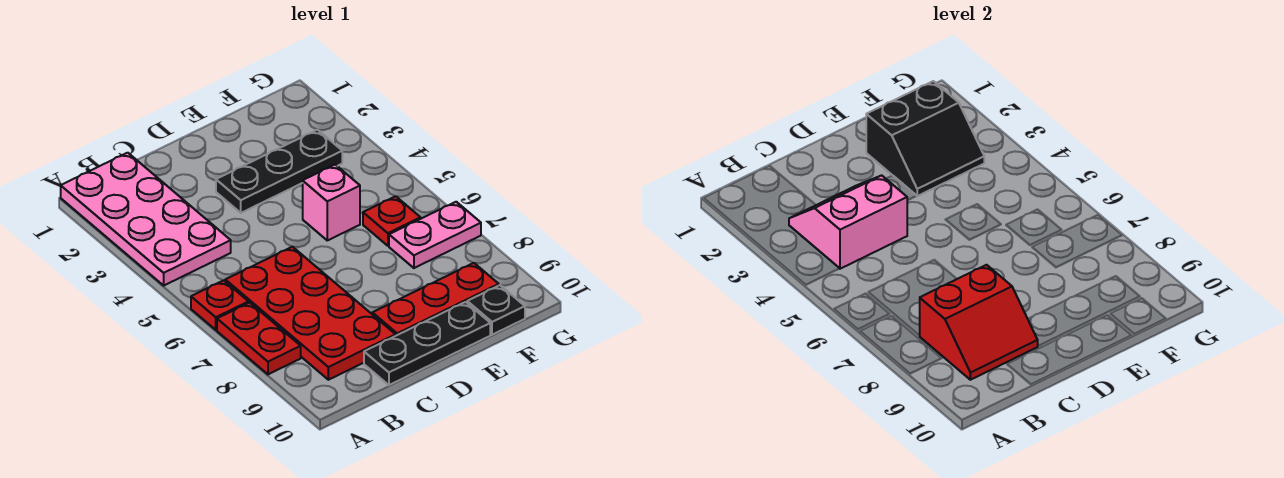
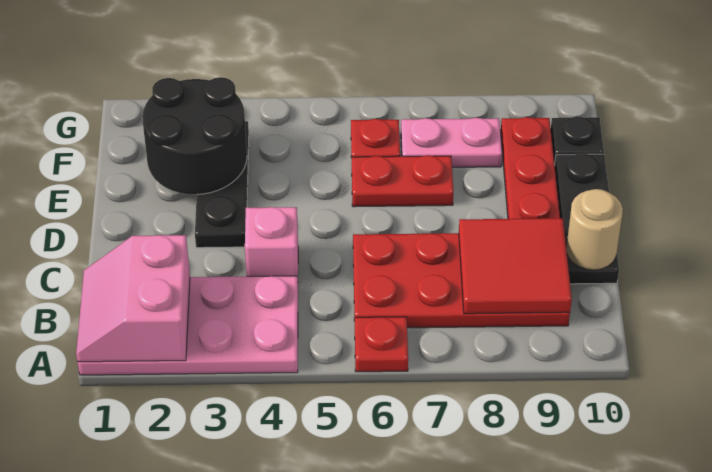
red 1x2 plate [217,303,301,374] -> red 1x2 plate moved to [352,155,454,207]
pink 2x2 slope [789,175,907,269] -> pink 2x2 slope moved to [76,235,190,362]
red 2x2 slope [920,265,1038,380] -> red 2x2 tile [459,218,572,314]
none -> tan 1x1 round brick [566,189,623,270]
black 2x2 slope [866,81,984,196] -> black 2x2 round brick [142,77,247,195]
pink 1x1 brick [303,165,360,240] -> pink 1x1 brick moved to [245,207,298,276]
pink 1x2 plate [389,202,481,268] -> pink 1x2 plate turned to [401,118,502,167]

